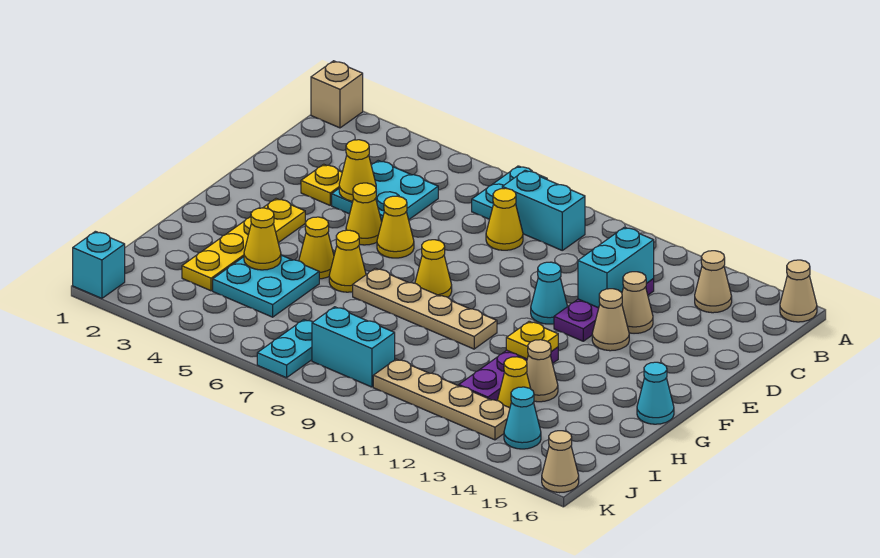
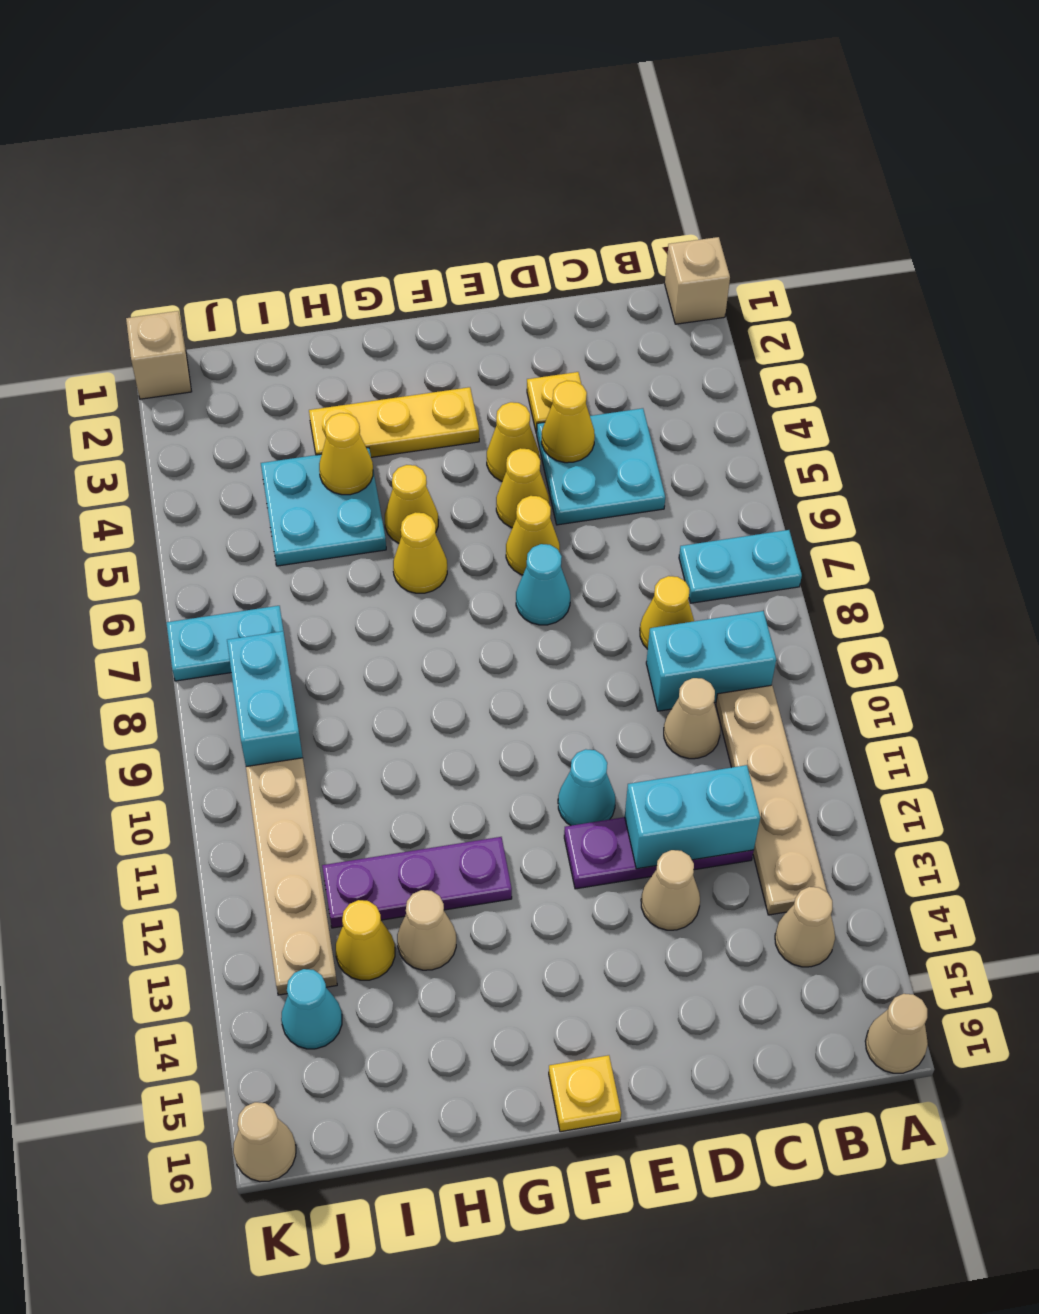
cyan 1x2 brick [502,170,585,250] -> cyan 1x2 brick turned to [646,611,776,711]
tan 1x1 cone [592,289,629,351] -> tan 1x1 cone moved to [664,678,720,759]
yellow 1x4 plate [182,199,305,291] -> yellow 1x3 plate [309,387,479,457]
yellow 1x1 cone [415,240,452,297] -> yellow 1x1 cone moved to [487,402,539,481]
tan 1x4 plate [353,268,497,349] -> tan 1x4 plate moved to [716,685,827,915]
yellow 1x1 plate [506,321,558,359] -> yellow 1x1 plate moved to [549,1055,621,1132]
cyan 1x1 cone [637,362,674,424] -> cyan 1x1 cone moved to [516,544,570,625]
cyan 1x1 brick [73,231,125,298] -> tan 1x1 brick [126,311,192,399]

